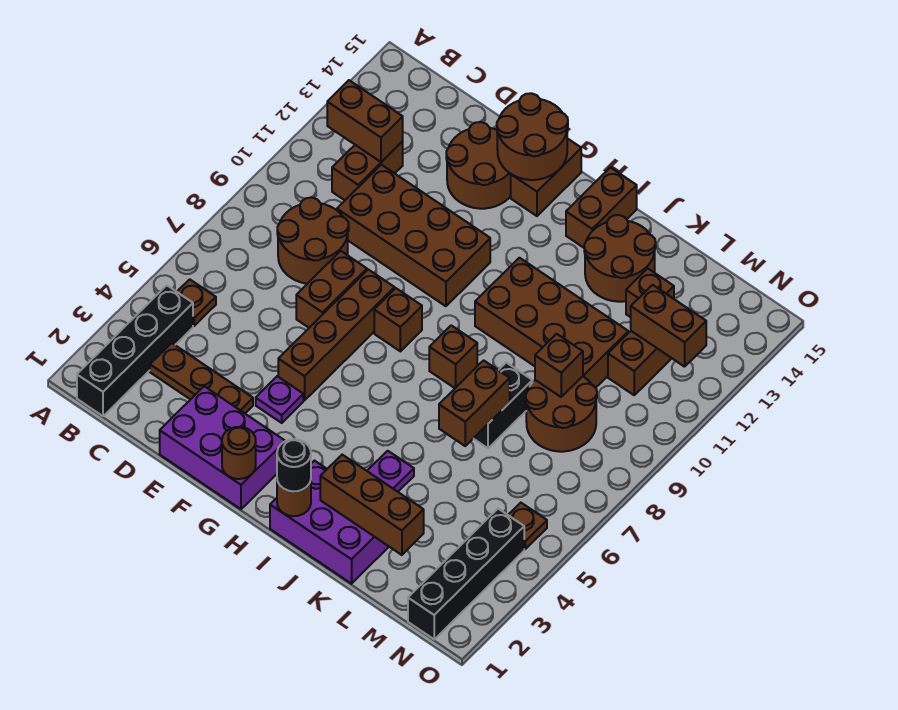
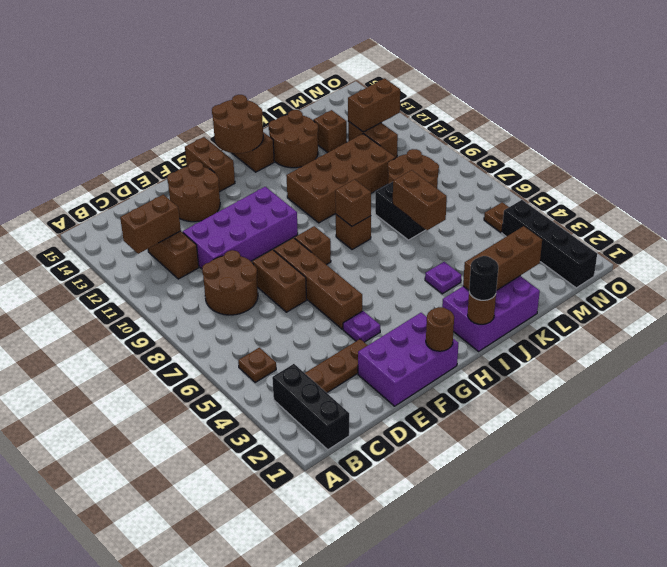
black 1x4 brick [77,286,193,416] -> black 1x3 brick [272,364,349,450]
brown 2x4 brick [337,165,490,306] -> purple 2x4 brick [183,187,298,269]
brown 2x2 round brick [497,93,568,180] -> brown 2x2 round brick moved to [212,95,263,153]
brown 1x1 brick [535,334,583,397] -> brown 1x1 brick moved to [335,180,371,226]

